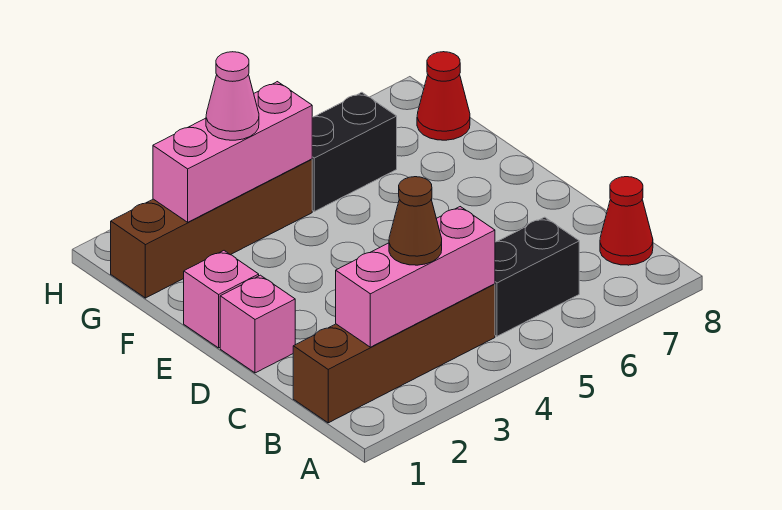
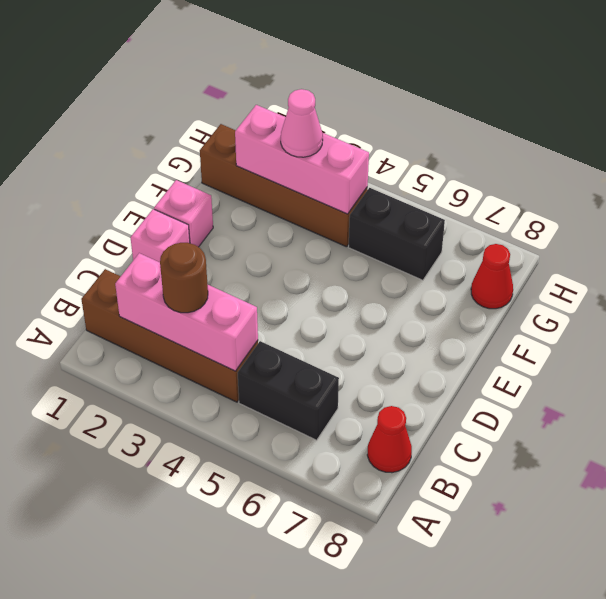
brown 1x1 cone [389,177,442,265] -> brown 1x1 round brick [160,243,208,313]

